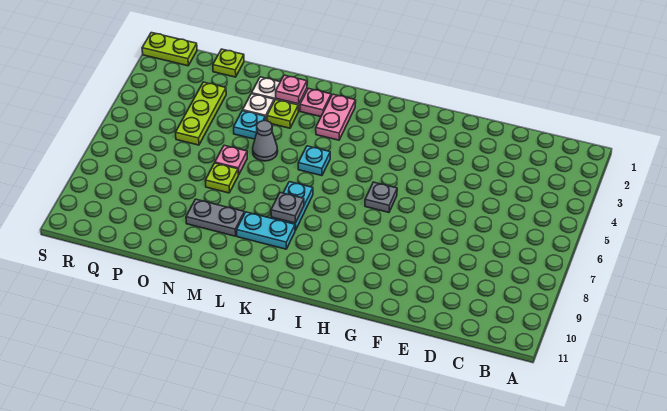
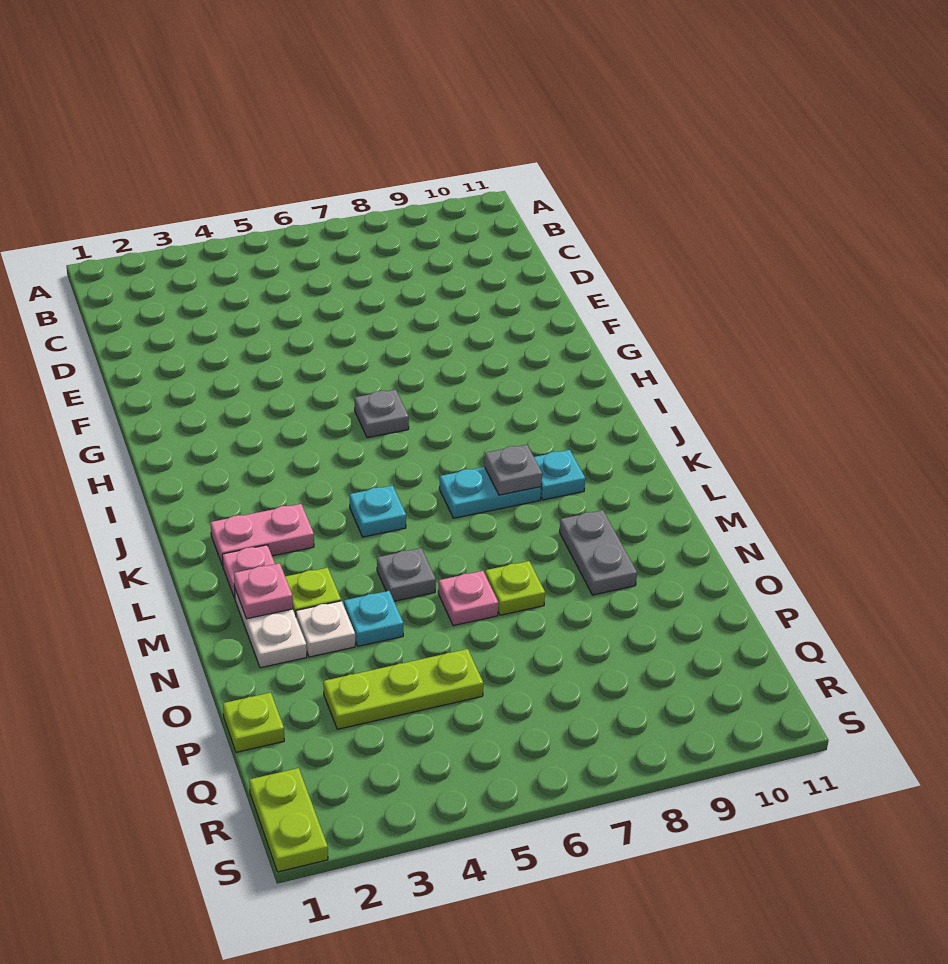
cyan 1x2 plate [237,212,295,249] -> cyan 1x1 plate [534,450,585,500]
grey 1x1 cone [253,121,278,161] -> grey 1x1 plate [377,548,436,601]

